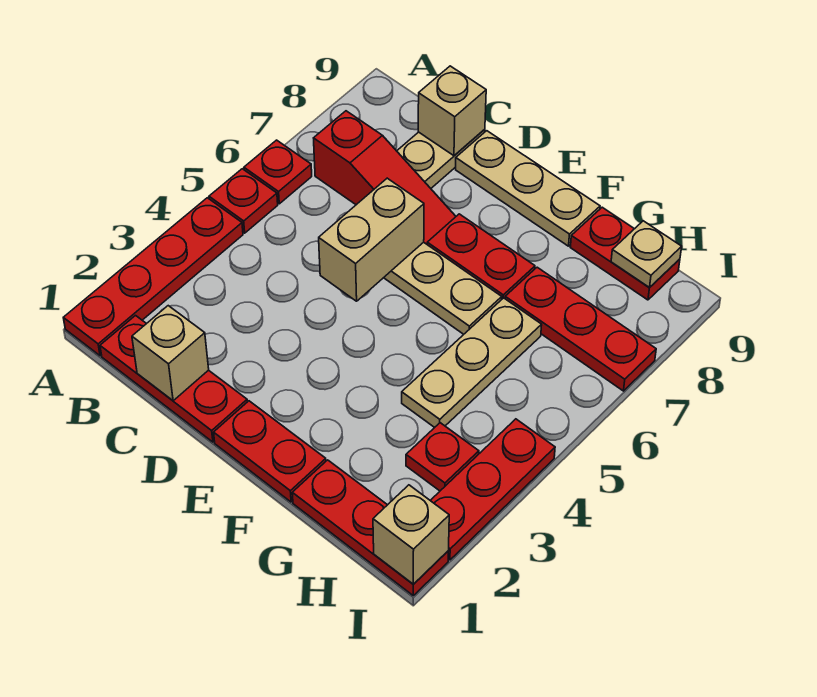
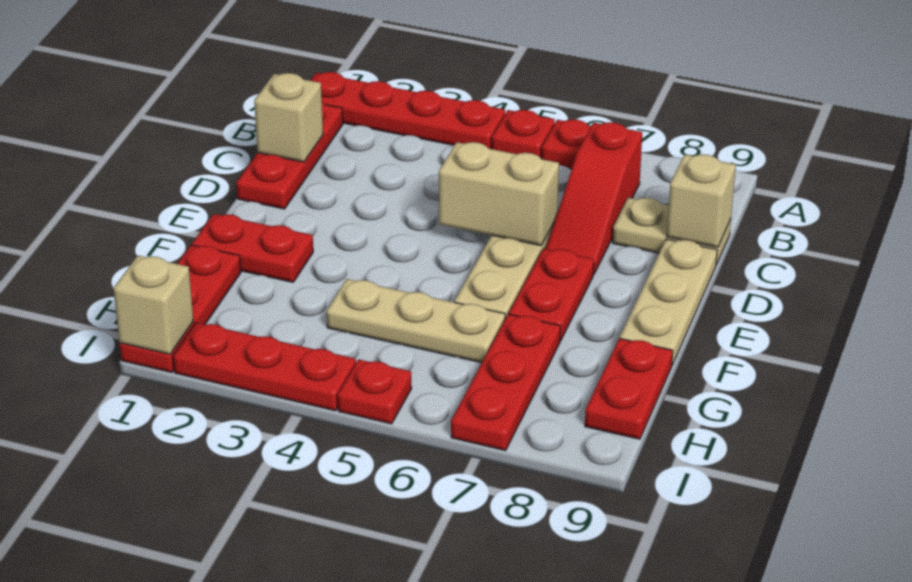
red 1x2 plate [214,401,326,502] -> red 1x2 plate turned to [192,214,313,282]
red 1x1 plate [406,423,479,491] -> red 1x1 plate moved to [338,359,412,424]
tan 1x1 plate [611,221,682,287] -> none

